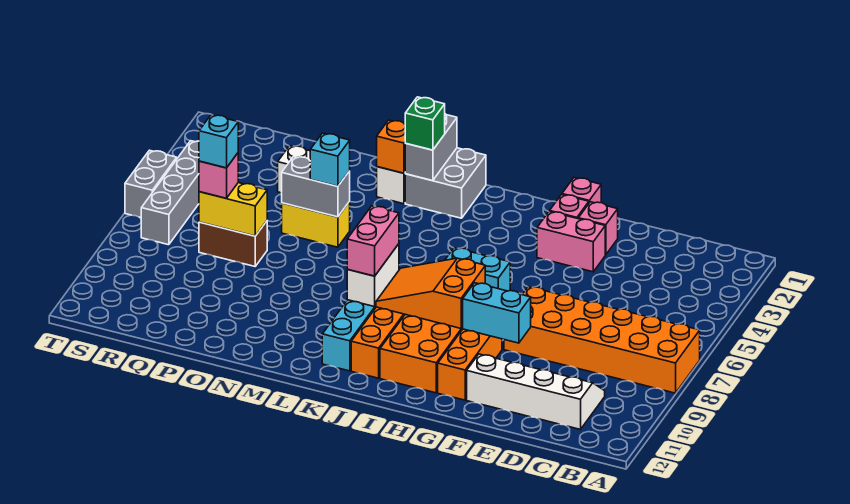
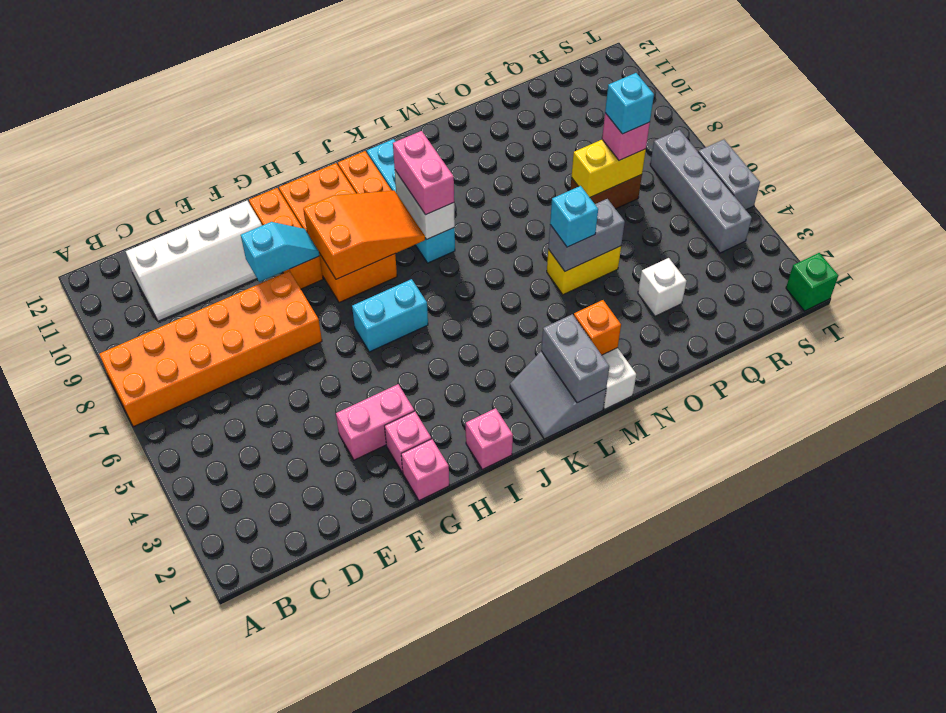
pink 1x1 brick [578,202,618,255] -> pink 1x1 brick moved to [466,408,513,469]
cyan 1x2 brick [463,283,531,343] -> cyan 1x2 slope [241,222,320,282]
grey 2x2 brick [405,148,486,218] -> grey 2x2 slope [510,351,606,439]
green 1x1 brick [405,97,445,150] -> green 1x1 brick moved to [786,253,838,311]

